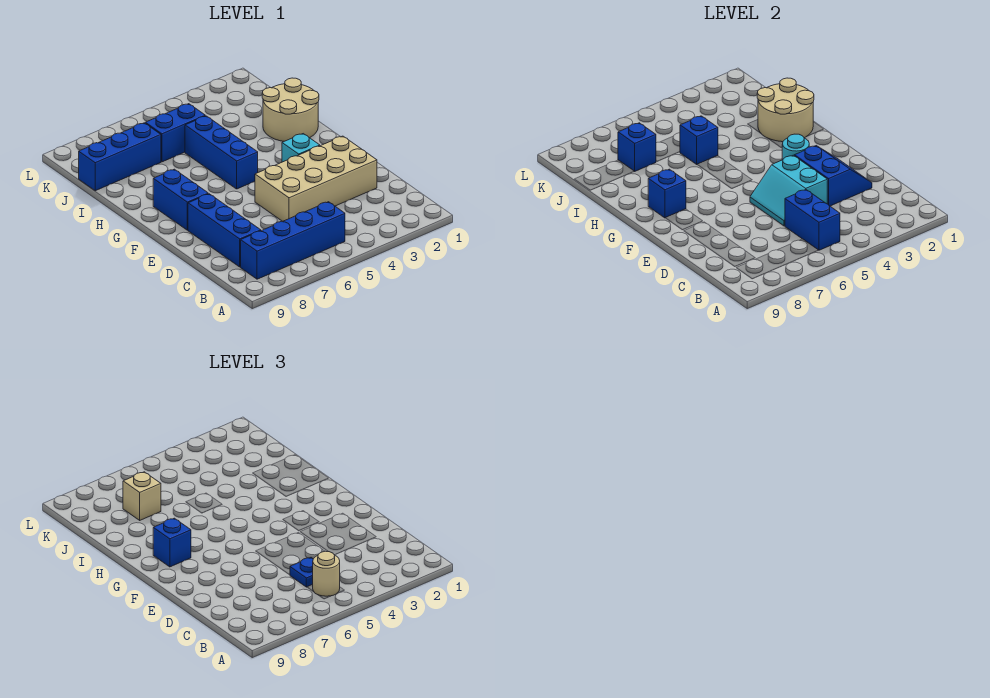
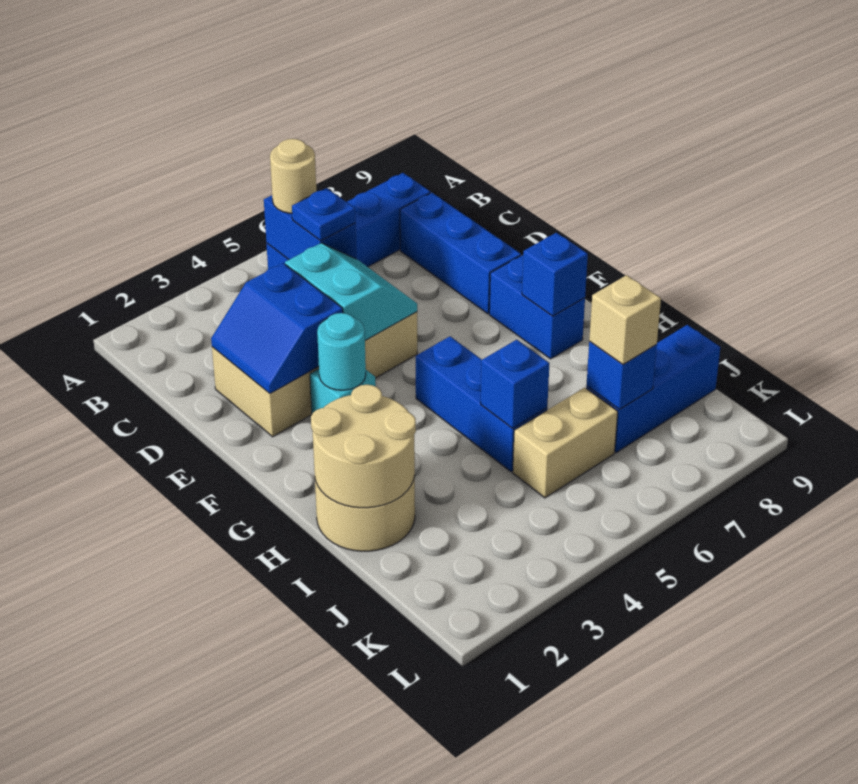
blue 1x1 brick [153,518,191,567] -> none
blue 1x2 brick [145,104,205,162] -> tan 1x2 brick [513,387,618,498]

